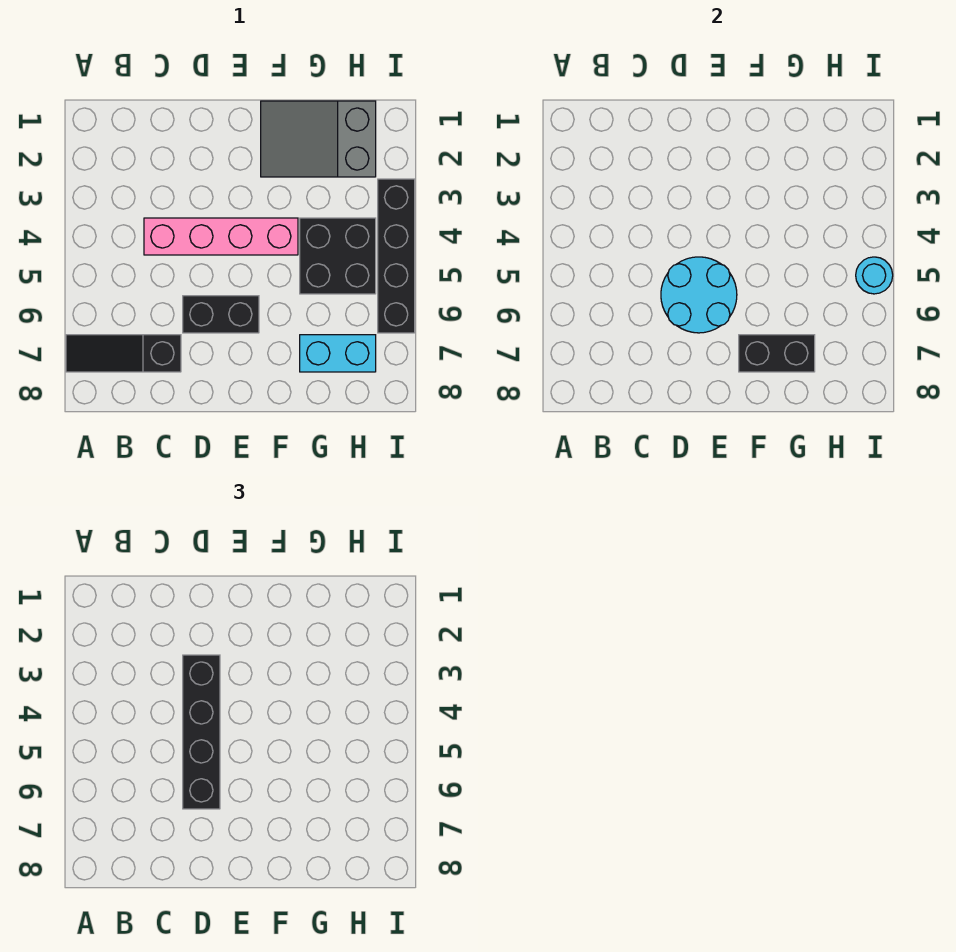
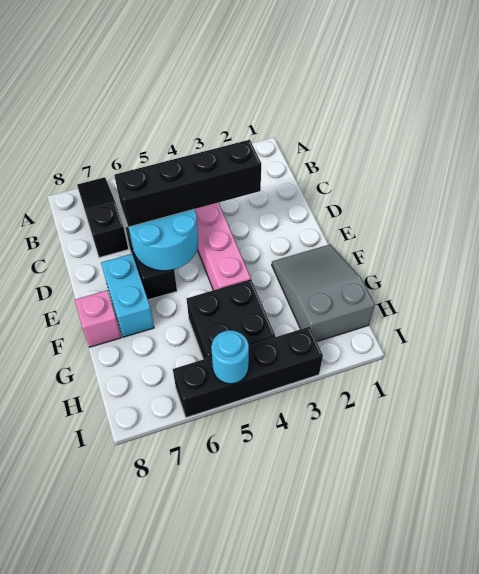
black 1x2 brick [739,335,815,372] -> none
none -> pink 1x1 brick [75,290,121,347]
cyan 1x2 brick [300,335,376,372] -> cyan 1x2 brick moved to [101,254,154,337]

